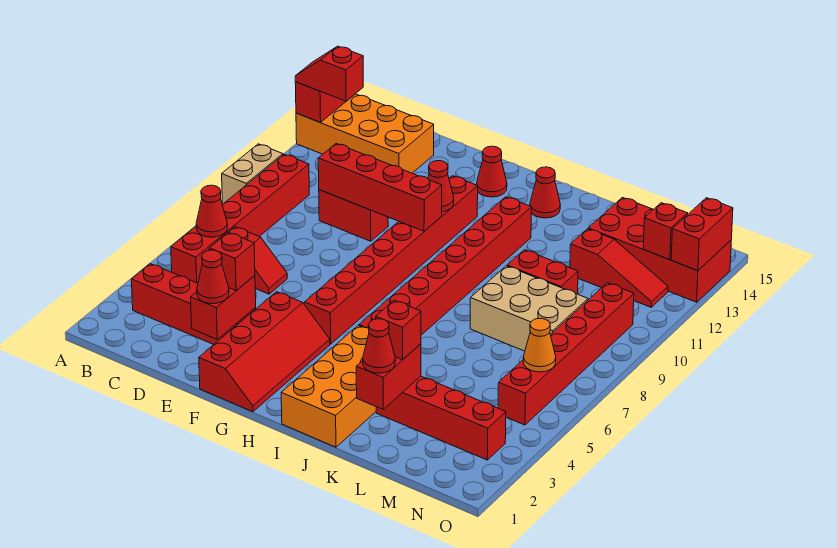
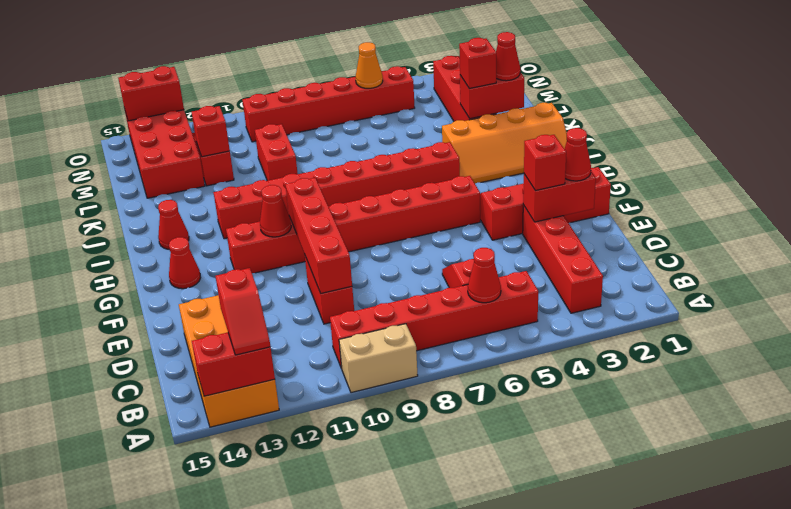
orange 2x4 brick [281,326,376,447] -> orange 2x4 slope [442,103,567,183]
tan 2x3 brick [470,266,588,351] -> none
red 1x1 brick [643,203,688,260] -> red 1x1 brick moved to [192,106,230,157]

